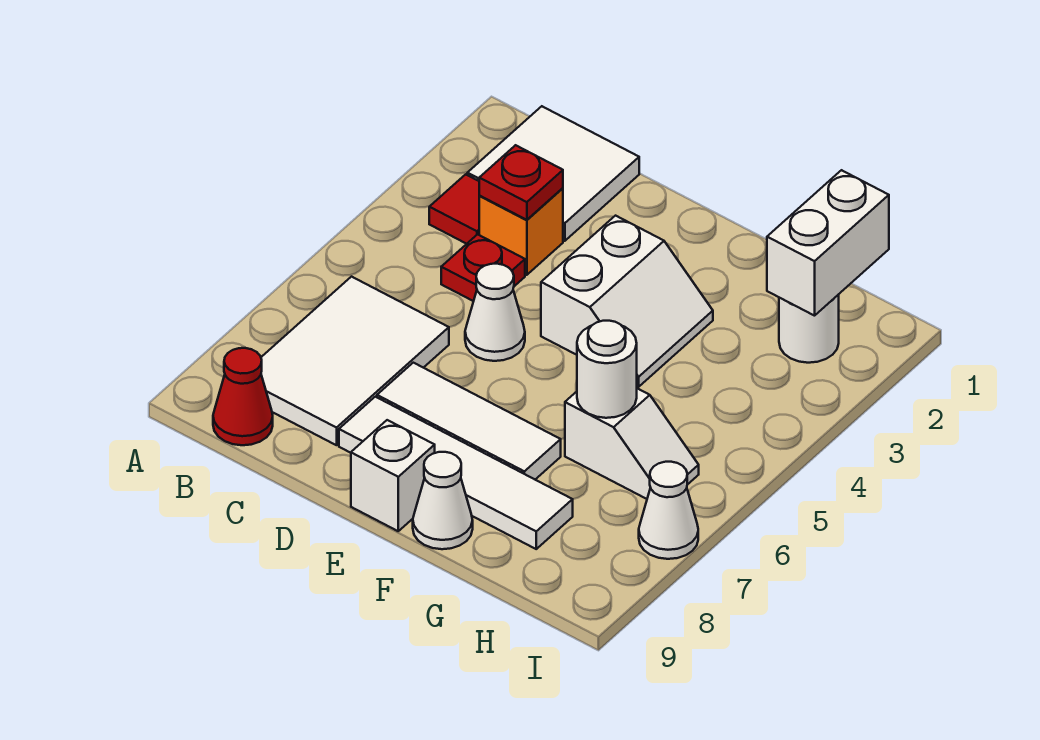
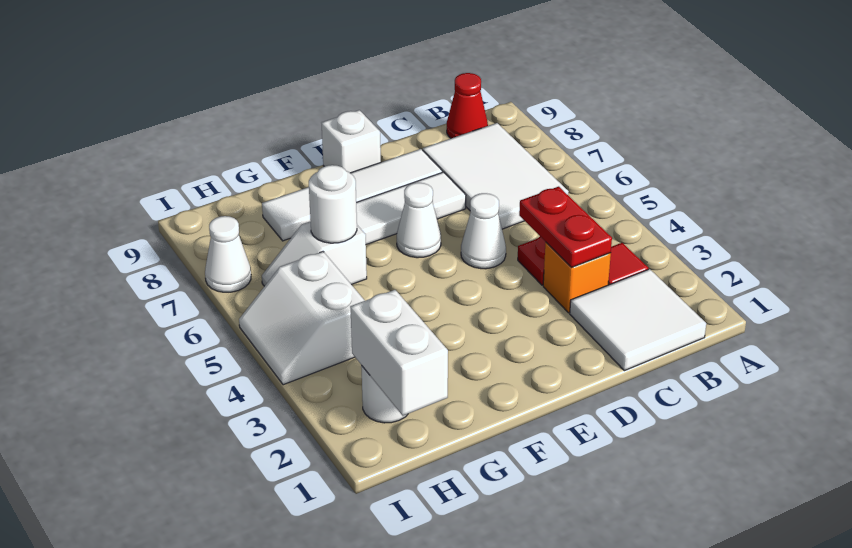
red 1x1 plate [479,145,563,220] -> red 1x2 plate [519,187,612,268]
white 2x2 slope [541,216,713,387] -> white 2x2 slope moved to [239,252,365,385]
white 1x1 cone [413,452,473,549] -> white 1x1 cone moved to [397,183,441,258]

